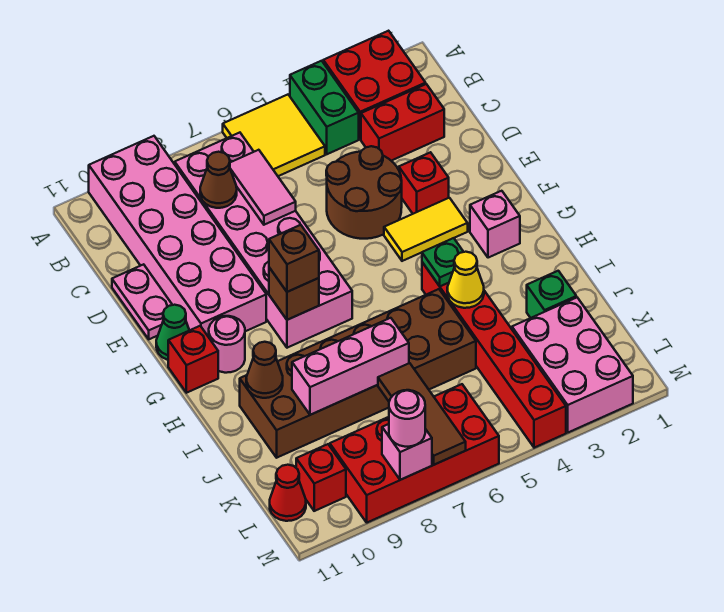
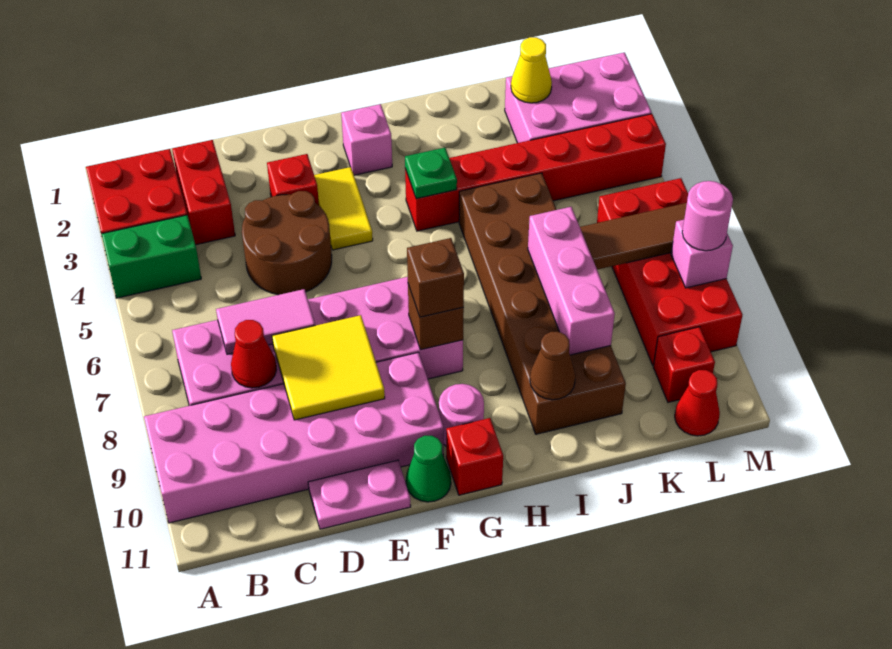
yellow 2x2 tile [223,95,325,176] -> yellow 2x2 tile moved to [272,315,385,420]
brown 1x1 cone [200,152,237,208] -> red 1x1 cone [231,320,276,388]
yellow 1x1 cone [447,252,484,308] -> yellow 1x1 cone moved to [511,37,552,103]
green 1x1 brick [527,271,576,318] -> none

